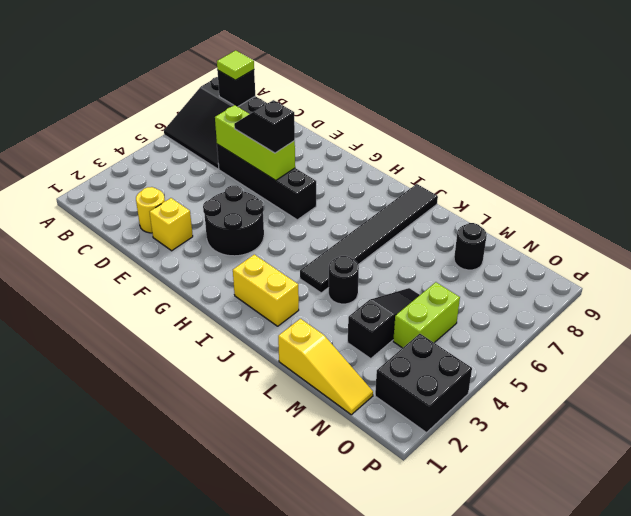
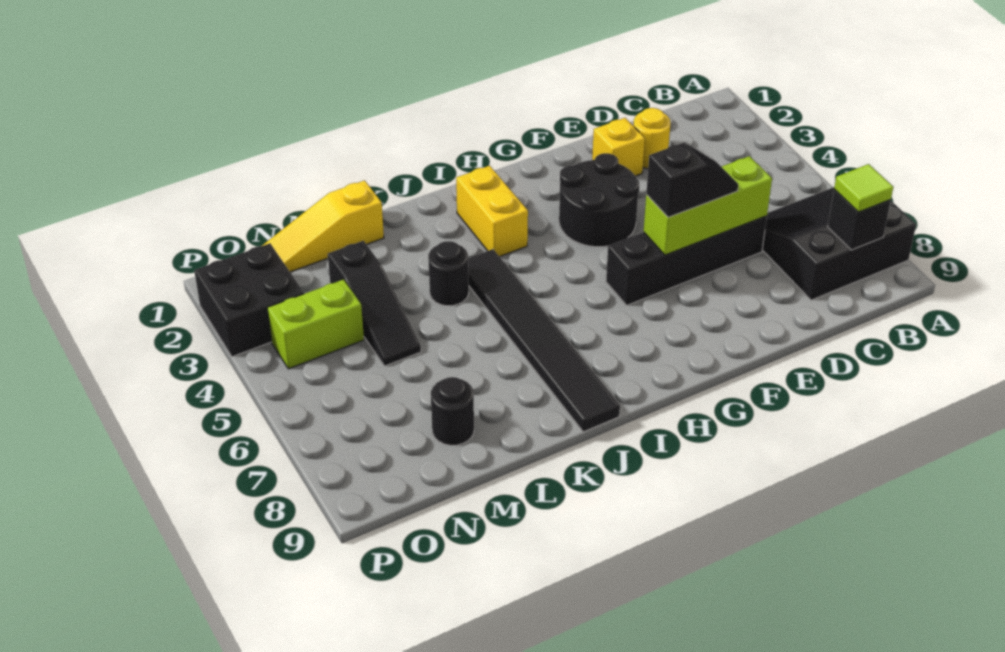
yellow 1x2 brick [233,254,299,326] -> yellow 1x2 brick turned to [456,166,528,257]
lime 1x2 brick [393,282,460,348] -> lime 1x2 brick turned to [267,280,364,369]

